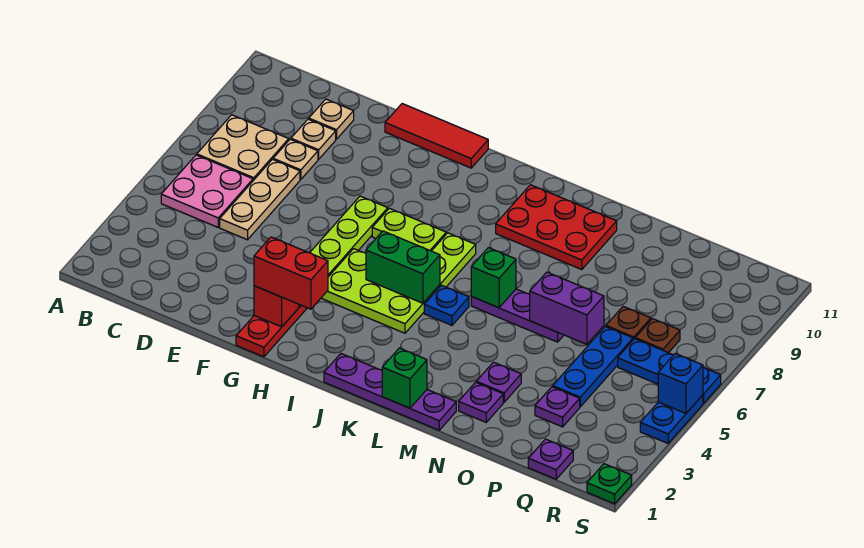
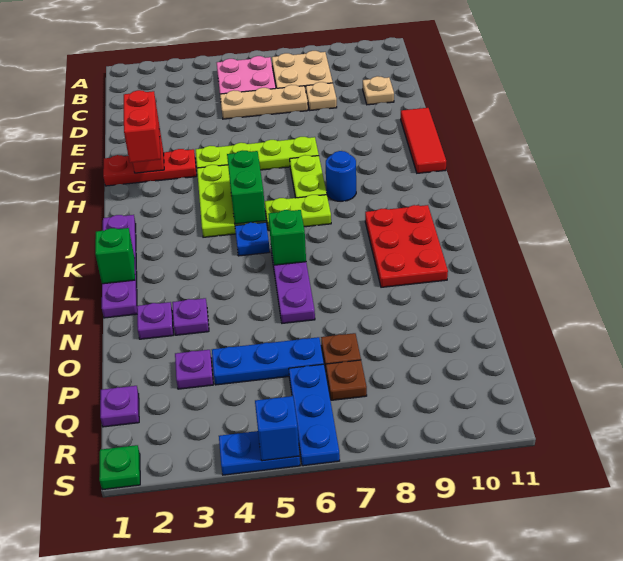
tan 1x1 plate [291,119,336,159] -> none
none -> blue 1x1 round brick [326,151,356,201]
purple 1x2 brick [530,272,604,344] -> none

